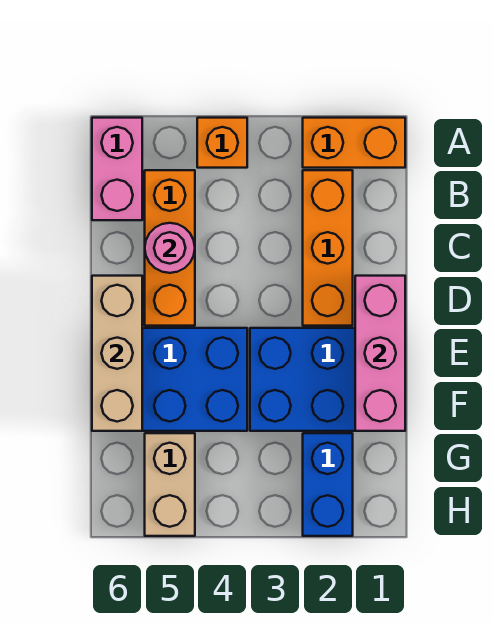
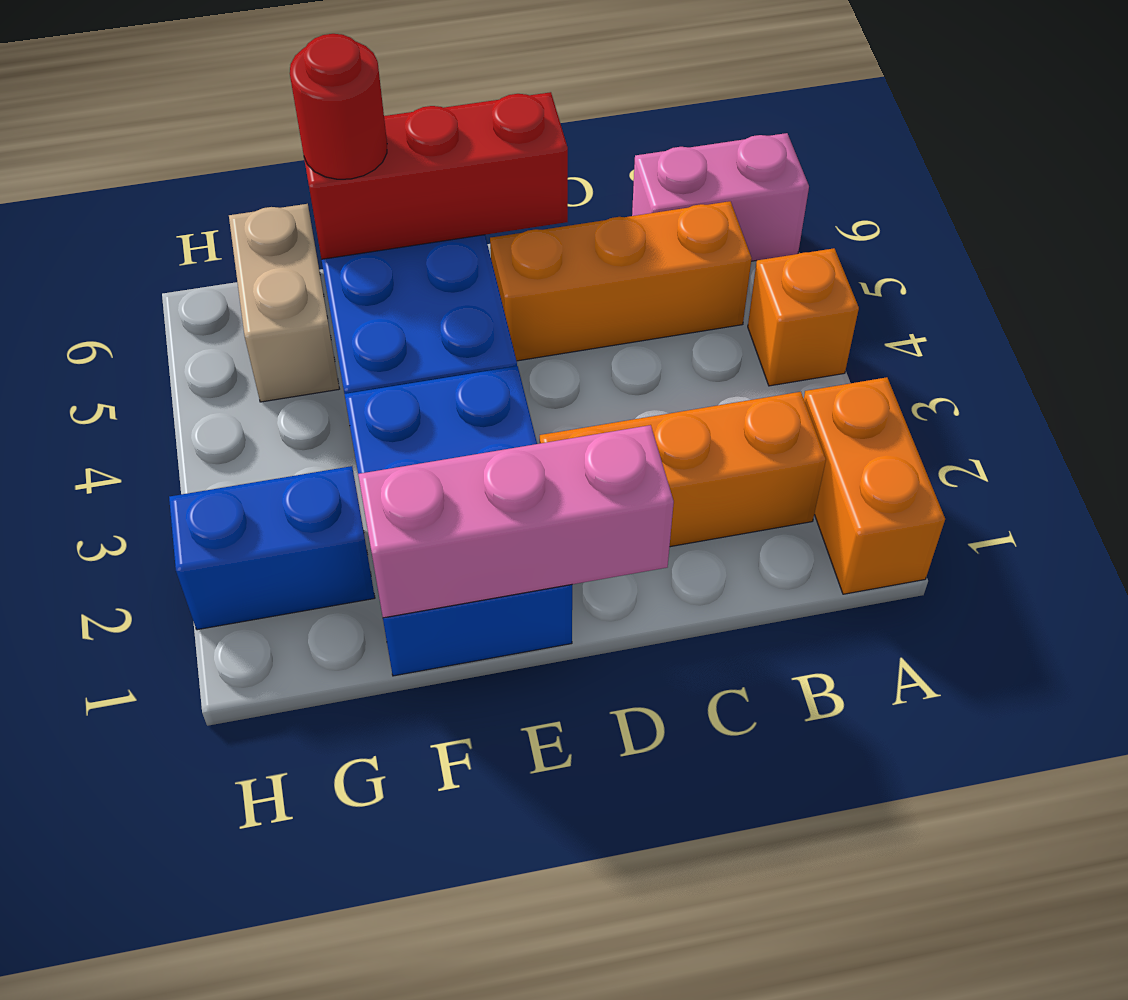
pink 1x1 round brick [145,223,195,273] -> none
tan 1x3 brick [92,276,142,431] -> red 1x3 brick [304,92,568,259]
none -> red 1x1 round brick [290,34,387,179]
tan 1x2 brick [145,433,195,536] -> tan 1x2 brick turned to [229,204,339,402]

